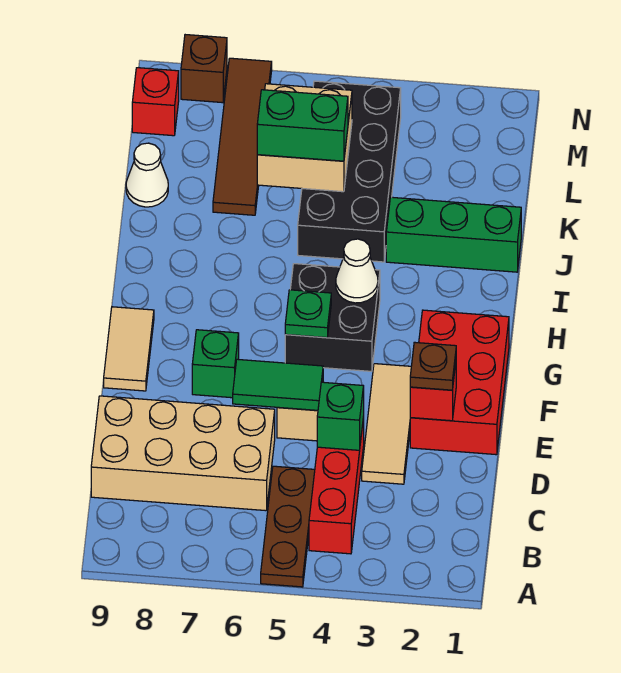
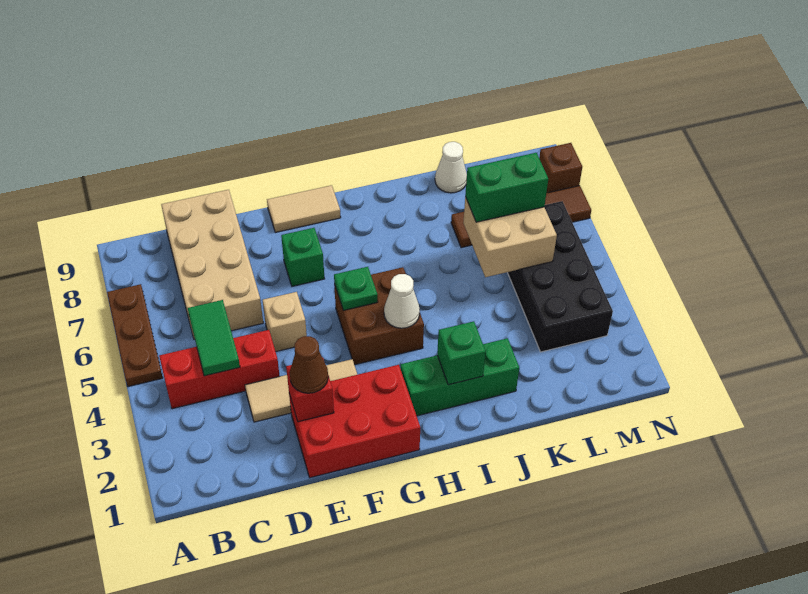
brown 1x3 plate [261,466,315,587] -> brown 1x3 plate turned to [107,284,163,387]
green 1x1 brick [317,382,364,450] -> green 1x1 brick moved to [437,321,486,385]
brown 1x1 plate [410,342,456,390] -> brown 1x1 cone [290,336,328,393]
green 1x2 tile [233,359,323,410] -> green 1x2 tile moved to [188,300,240,376]
black 2x2 brick [285,264,380,371] -> brown 2x2 brick [334,267,424,365]
green 1x3 brick [386,197,521,272] -> green 1x3 brick turned to [401,338,519,416]
black 2x4 brick [298,81,401,262] -> black 2x4 brick turned to [507,201,613,352]
green 1x2 brick [257,90,348,161] -> green 1x2 brick turned to [465,153,548,222]
red 1x1 brick [132,68,179,136] -> none

